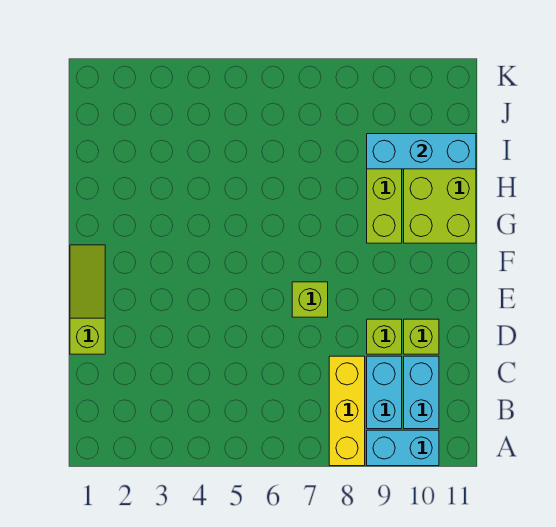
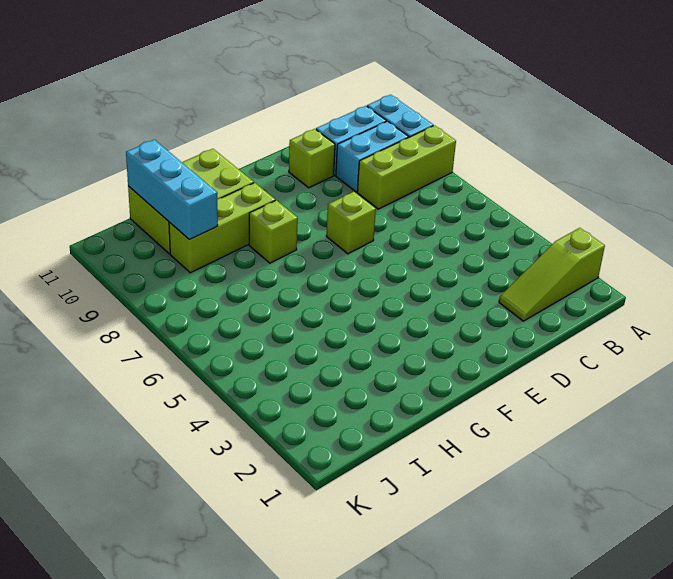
yellow 1x3 brick [329,356,365,466] -> lime 1x3 brick [357,125,456,209]
lime 1x3 slope [70,245,105,354] -> lime 1x3 slope moved to [499,228,605,321]
lime 1x1 brick [367,319,402,354] -> lime 1x1 brick moved to [249,200,298,263]

